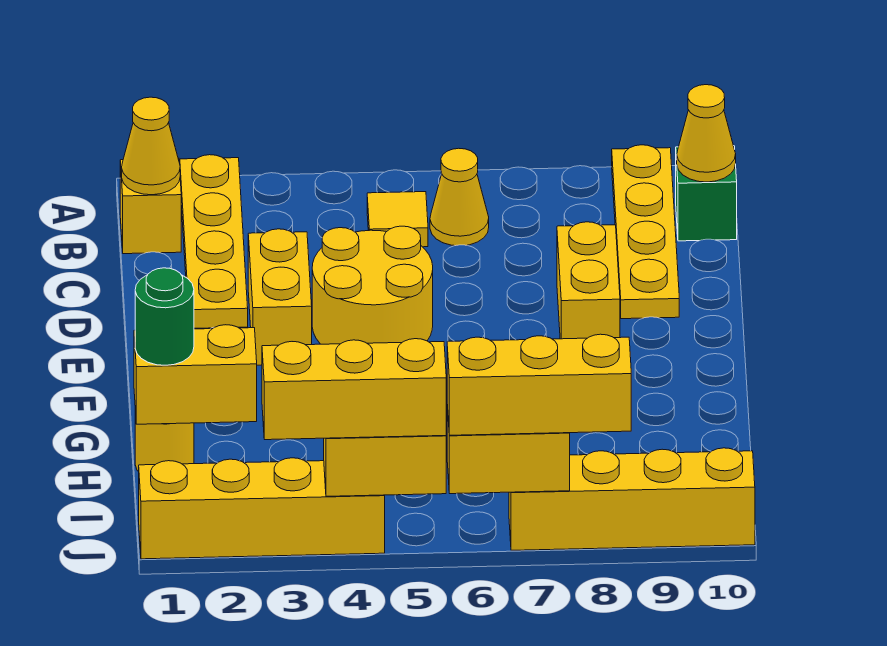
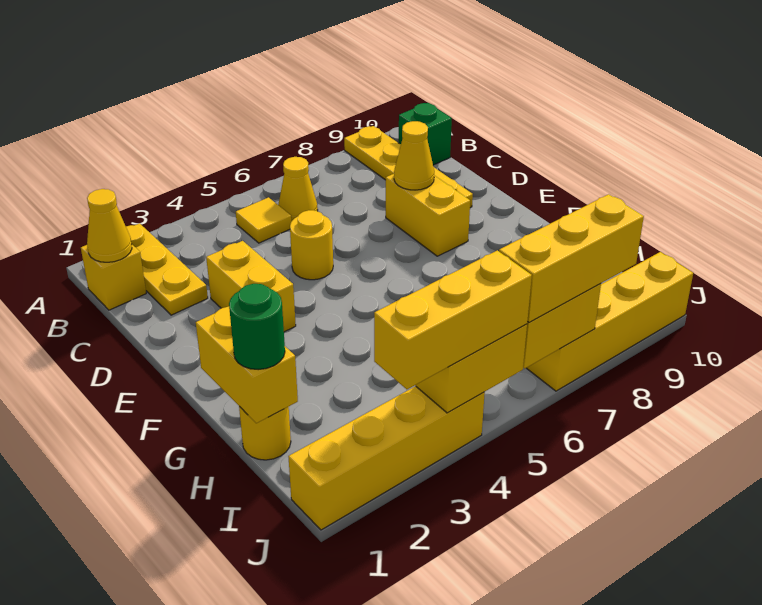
yellow 1x4 plate [180,155,248,328] -> yellow 1x3 plate [126,223,208,315]
yellow 1x1 cone [677,85,736,182] -> yellow 1x1 cone moved to [394,121,434,190]
yellow 2x2 round brick [312,226,433,344] -> yellow 1x1 round brick [290,210,333,280]
yellow 1x2 brick [134,325,257,424] -> yellow 1x2 brick turned to [196,307,298,423]

